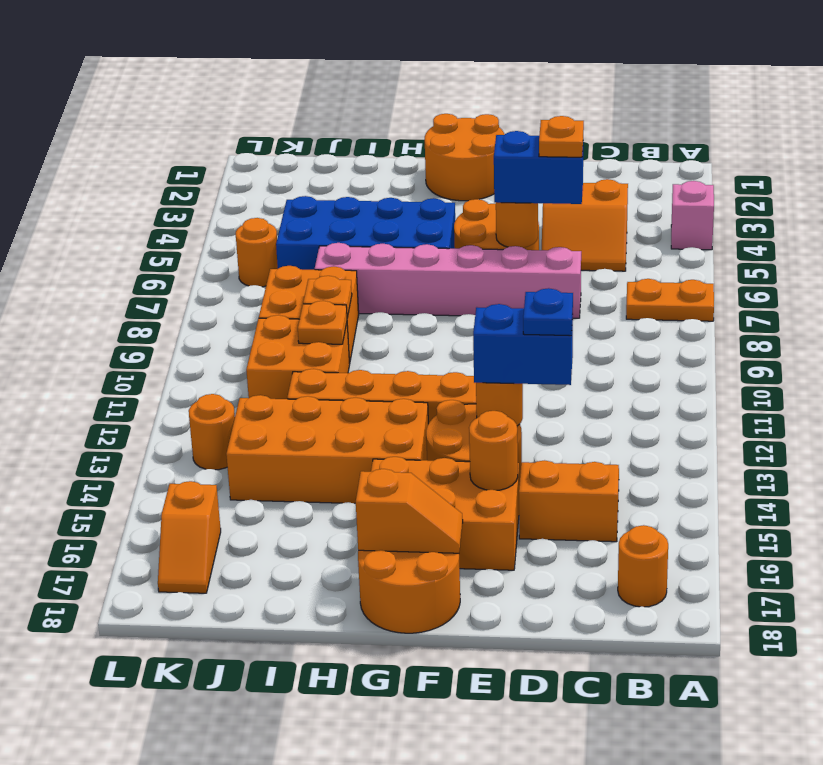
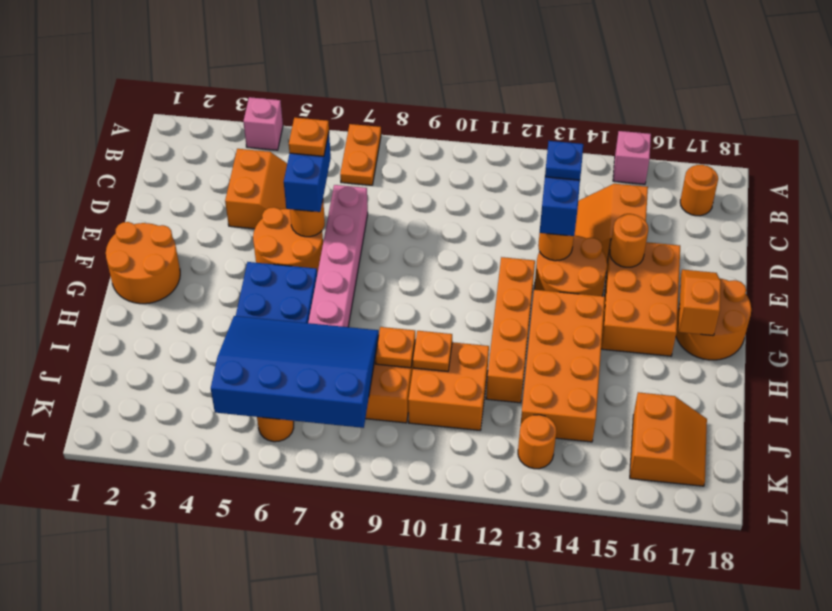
none -> pink 1x1 brick [613,131,651,184]
none -> blue 3x4 slope [211,316,379,428]
orange 1x2 slope [158,481,221,593] -> orange 2x2 slope [630,392,707,486]

